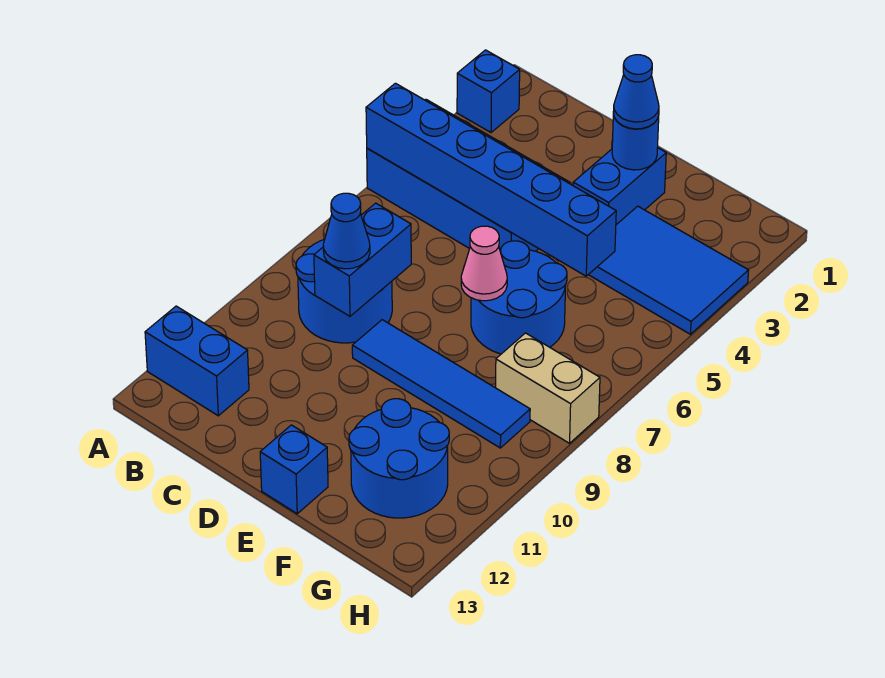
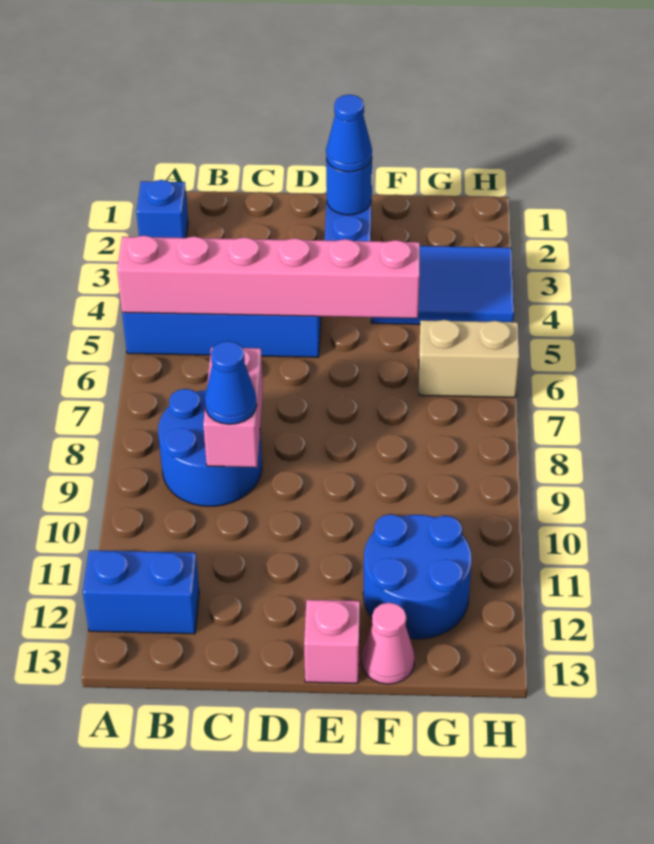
blue 1x6 brick [366,83,616,276] -> pink 1x6 brick [117,236,420,318]
blue 1x2 brick [314,203,411,316] -> pink 1x2 brick [203,347,263,467]
blue 1x4 tile [352,320,530,448] -> none
blue 2x2 round brick [471,241,567,354] -> none
pink 1x1 cone [461,226,507,301] -> pink 1x1 cone moved to [362,603,415,684]
blue 1x1 brick [260,425,328,514] -> pink 1x1 brick [304,600,360,683]
tan 1x2 brick [496,333,600,443] -> tan 1x2 brick moved to [419,320,519,397]

